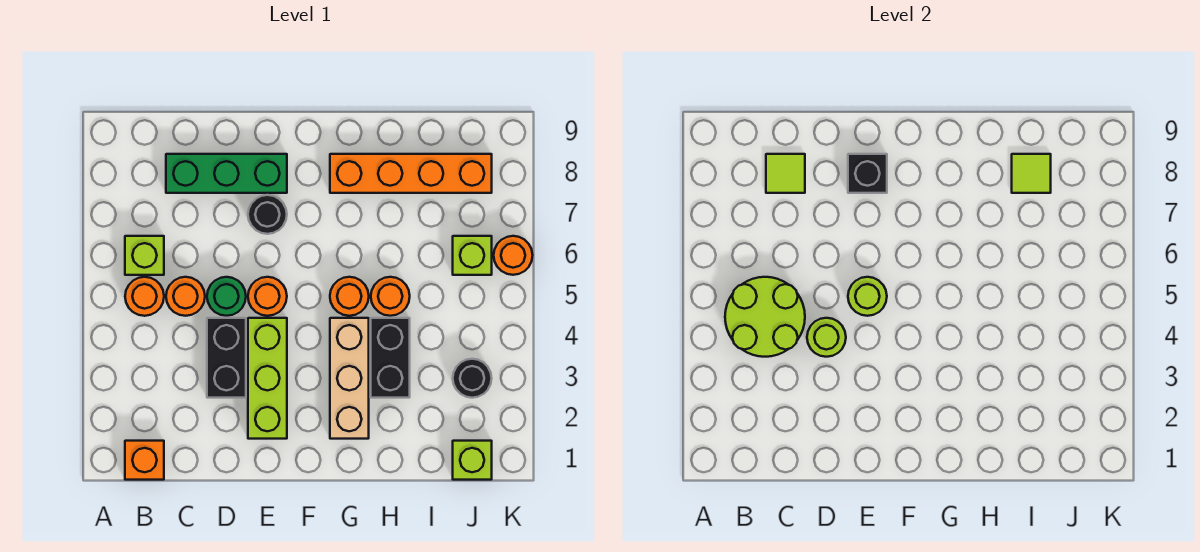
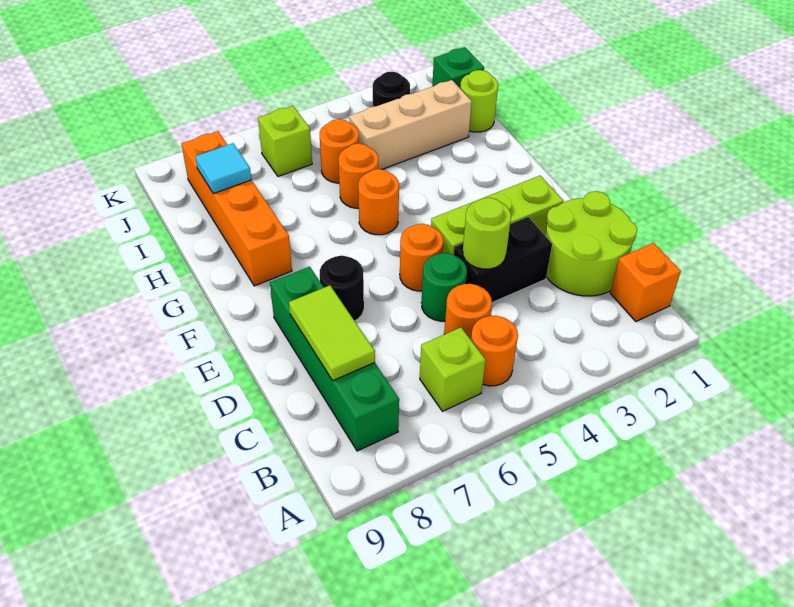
lime 2x2 round brick [725,277,805,357] -> lime 2x2 round brick moved to [545,191,637,296]
green 1x3 brick [166,154,287,193] -> green 1x4 brick [270,267,399,451]
lime 1x1 tile [766,154,805,193] -> lime 1x2 tile [289,285,375,381]
lime 1x1 round brick [848,277,887,316] -> lime 1x1 round brick moved to [460,70,498,132]
black 1x1 brick [848,154,887,193] -> none
tan 1x3 brick [330,318,369,439] -> tan 1x3 brick moved to [349,80,472,169]
black 1x2 brick [371,318,410,398] -> none
lime 1x1 tile [1012,154,1051,193] -> cyan 1x1 tile [195,143,251,194]
lime 1x1 brick [453,441,492,480] -> green 1x1 brick [432,47,484,88]
orange 1x1 round brick [494,236,533,275] -> orange 1x1 round brick moved to [320,119,359,183]

